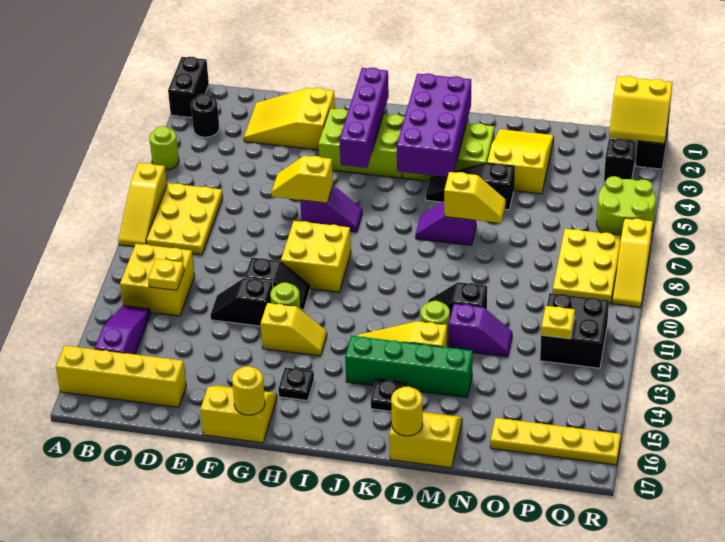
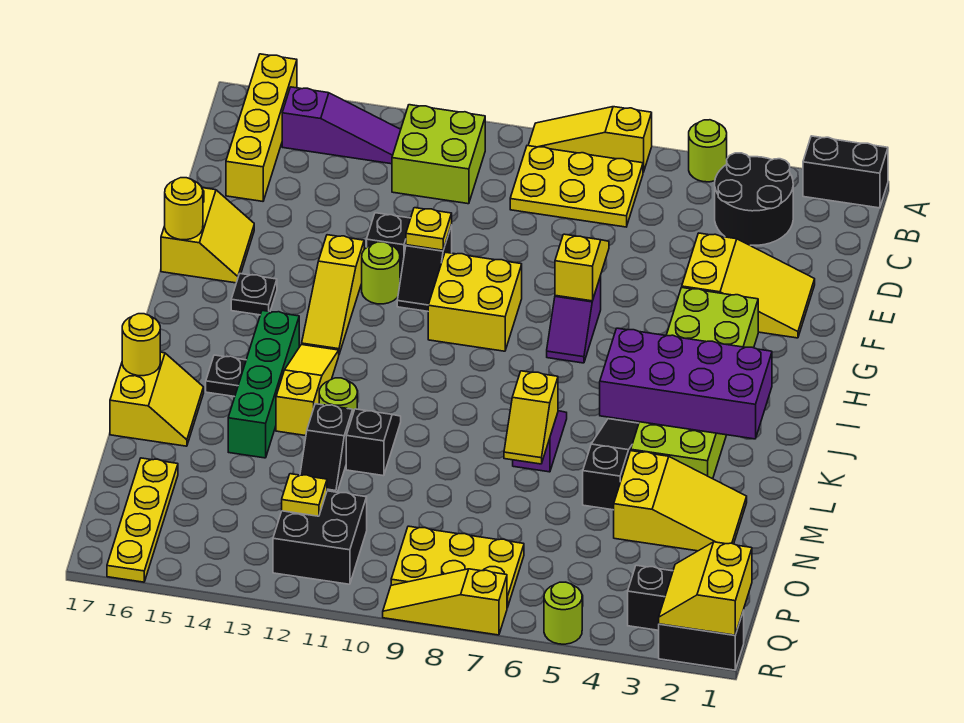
black 1x1 round brick [191,94,219,137] -> black 2x2 round brick [715,153,793,245]
yellow 2x2 brick [120,244,195,316] -> lime 2x2 brick [392,105,485,204]
yellow 1x1 plate [148,259,184,290] -> yellow 1x1 plate moved to [406,208,452,250]
yellow 2x3 slope [244,88,335,150] -> yellow 2x3 slope turned to [682,233,815,338]
yellow 1x2 slope [261,303,327,356] -> yellow 1x3 slope [302,235,364,354]
purple 1x4 brick [339,68,389,168] -> none
purple 1x2 slope [449,304,512,357] -> black 1x2 slope [300,404,353,492]
lime 2x2 round brick [597,176,656,235] -> lime 1x1 round brick [544,582,582,644]

